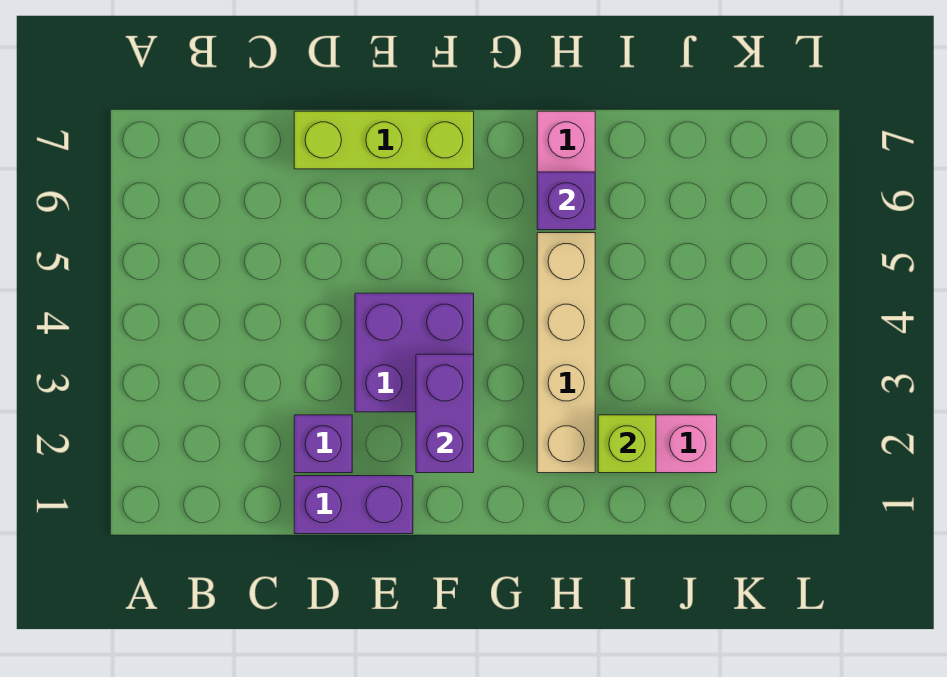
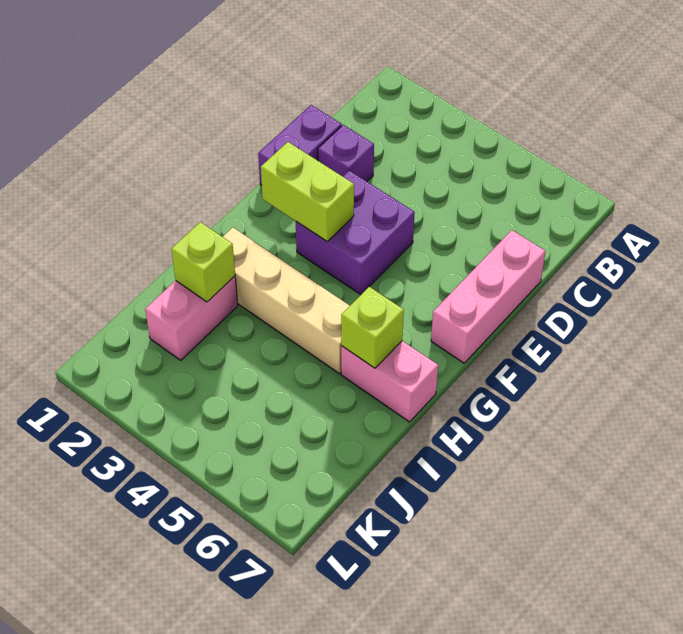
lime 1x3 brick [294,111,474,169] -> pink 1x3 brick [431,230,546,363]
purple 1x2 brick [416,354,474,473] -> lime 1x2 brick [261,142,354,241]
purple 1x1 brick [537,172,595,230] -> lime 1x1 brick [341,287,404,368]

